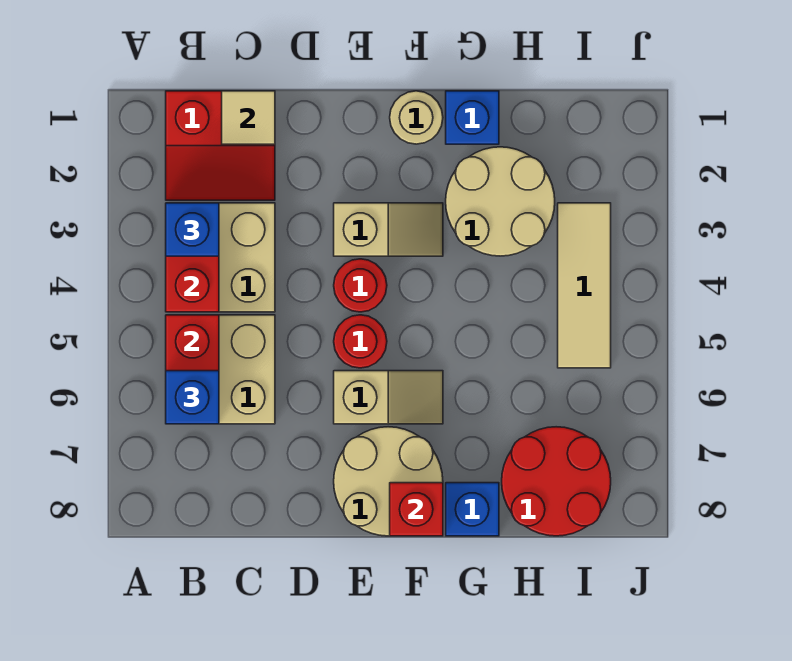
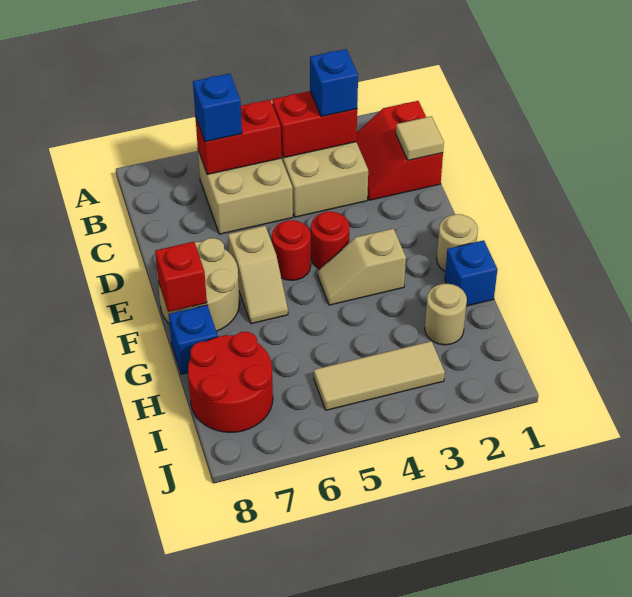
tan 1x2 slope [334,203,443,256] -> tan 1x2 slope turned to [318,229,406,305]
tan 2x2 round brick [446,147,555,256] -> tan 1x1 round brick [425,284,467,345]

